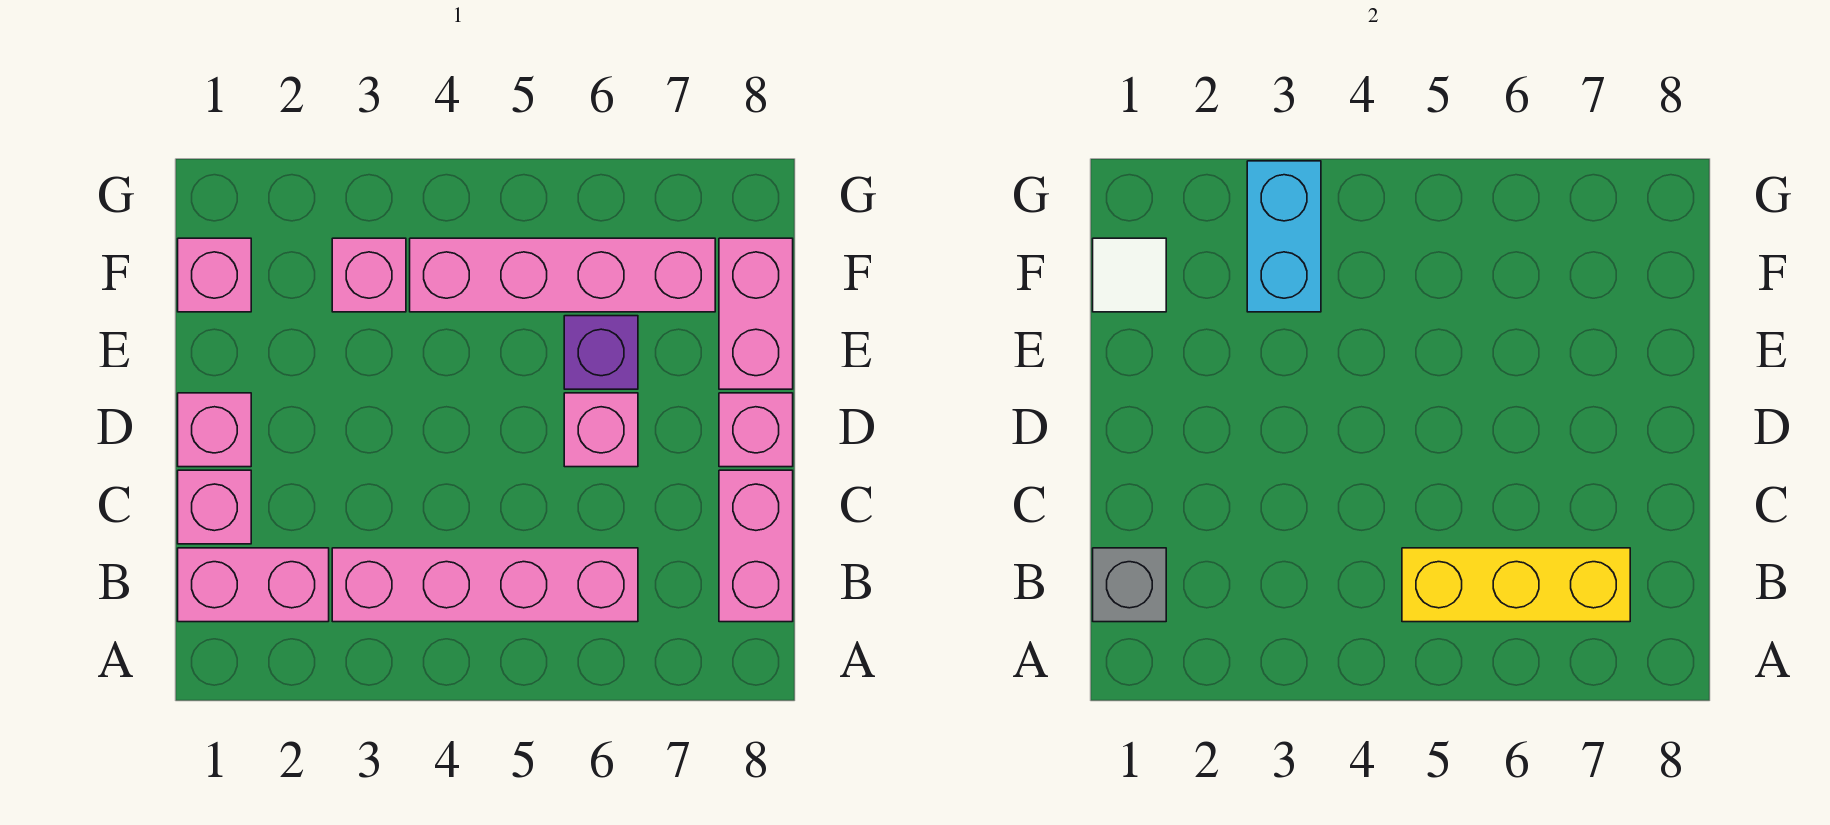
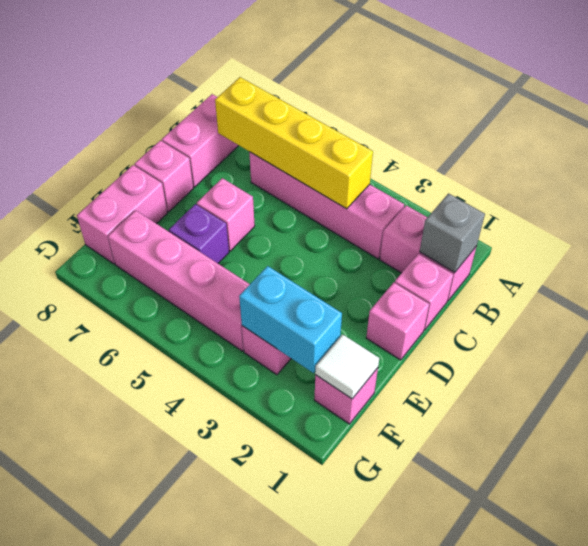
yellow 1x3 brick [1402,548,1630,622] -> yellow 1x4 brick [215,77,373,209]
cyan 1x2 brick [1247,161,1321,312] -> cyan 1x2 brick turned to [239,266,342,373]

